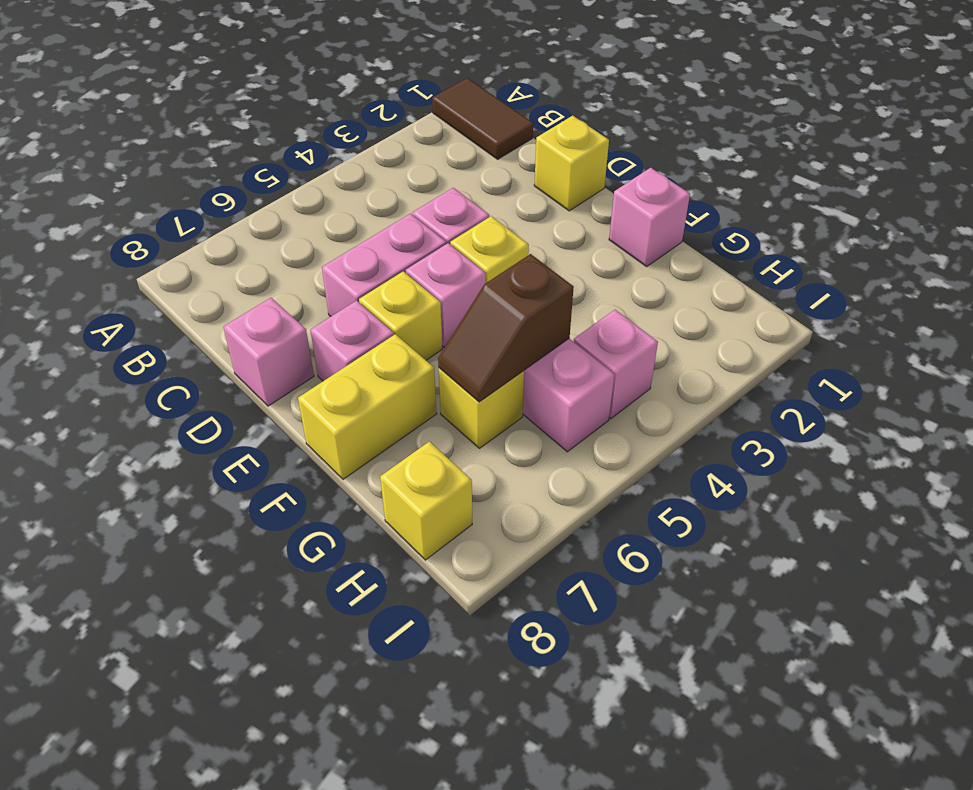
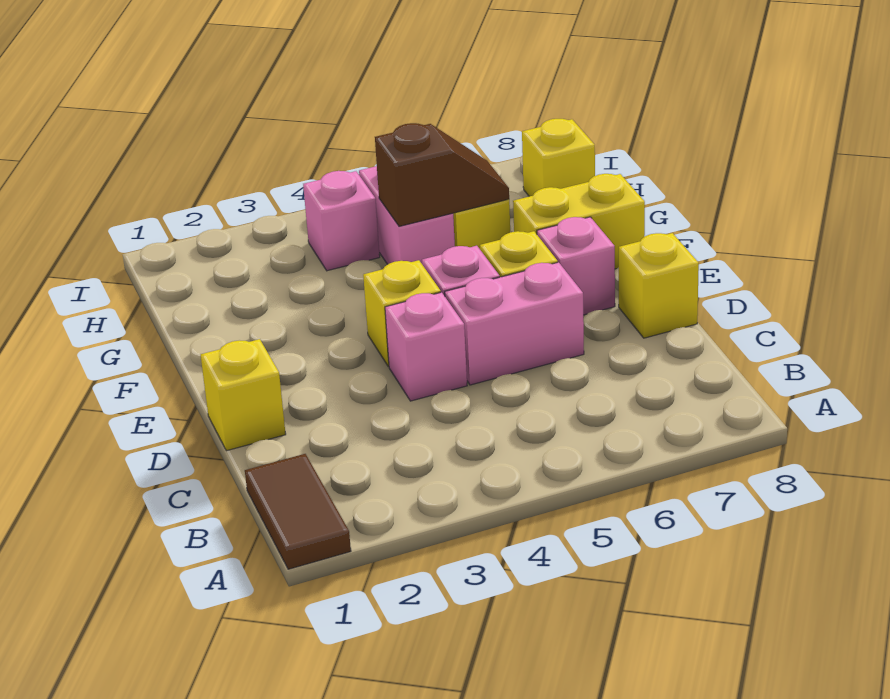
pink 1x1 brick [223,298,314,406] -> yellow 1x1 brick [619,233,699,338]
pink 1x1 brick [609,168,690,266] -> none

